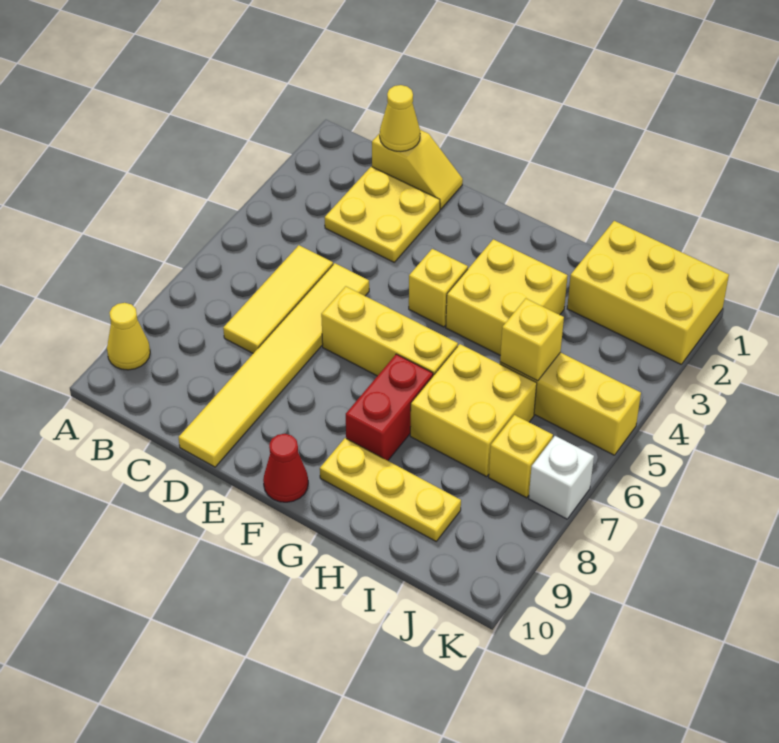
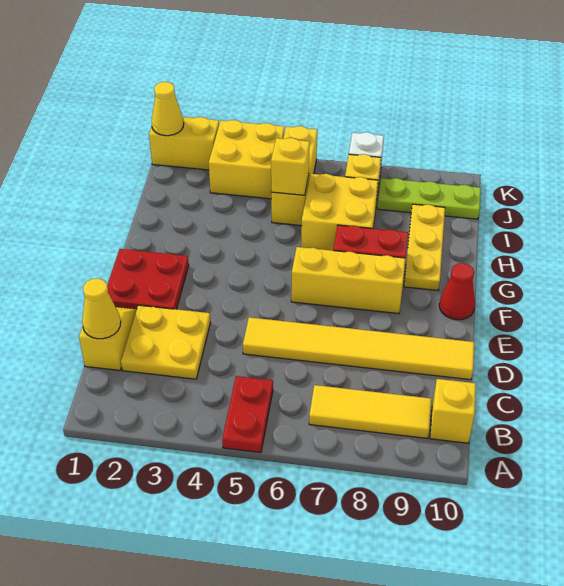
none -> red 1x2 plate [222,376,273,453]
yellow 1x1 cone [107,303,150,370] -> yellow 1x1 cone moved to [152,82,184,136]
yellow 1x3 tile [223,245,333,353] -> yellow 1x3 tile moved to [309,385,431,439]
none -> red 2x2 plate [107,249,189,309]
yellow 1x3 brick [321,286,458,376] -> yellow 1x3 brick turned to [291,247,405,314]
yellow 1x1 brick [409,249,468,327] -> yellow 1x1 brick moved to [430,379,476,443]
yellow 2x2 brick [446,239,568,355] -> yellow 2x2 brick moved to [209,120,284,199]
yellow 2x3 brick [567,221,729,364] -> yellow 1x2 brick [149,117,219,170]
none -> lime 1x3 plate [377,178,481,219]

